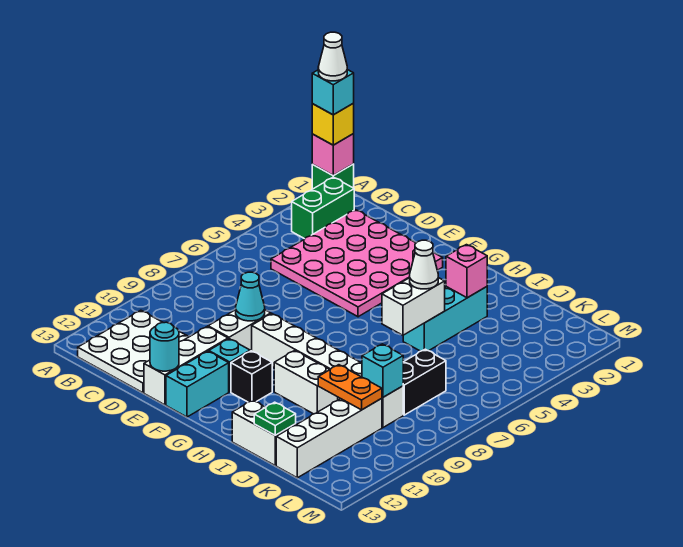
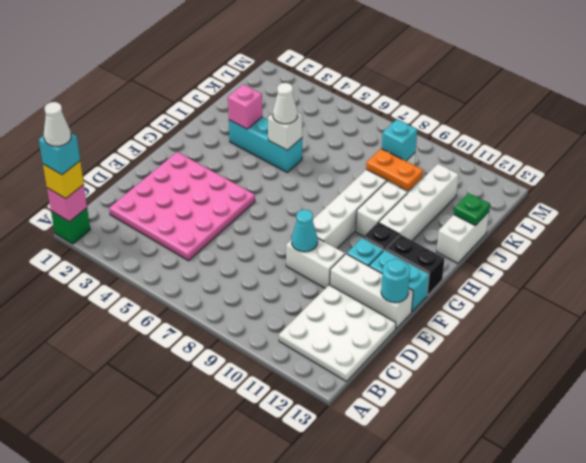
green 1x2 brick [292,177,354,239] -> none
white 1x2 brick [382,278,445,335] -> white 1x1 brick [268,112,302,150]
orange 1x2 plate [318,365,382,410] -> orange 1x2 plate turned to [366,149,423,191]
black 1x2 brick [403,349,446,415] -> black 1x2 brick moved to [385,235,445,295]
white 1x4 brick [276,398,382,478] -> white 1x4 brick turned to [379,164,459,241]

